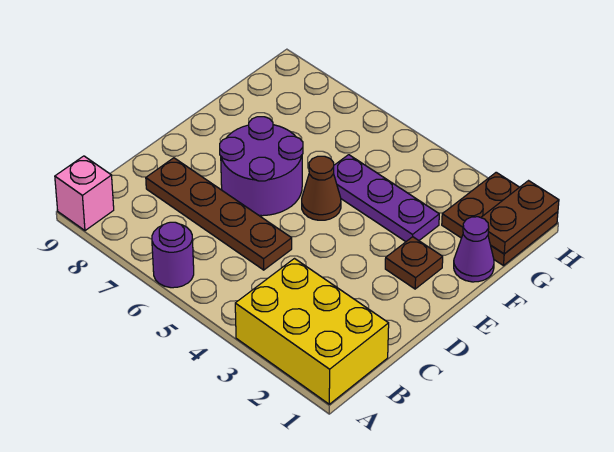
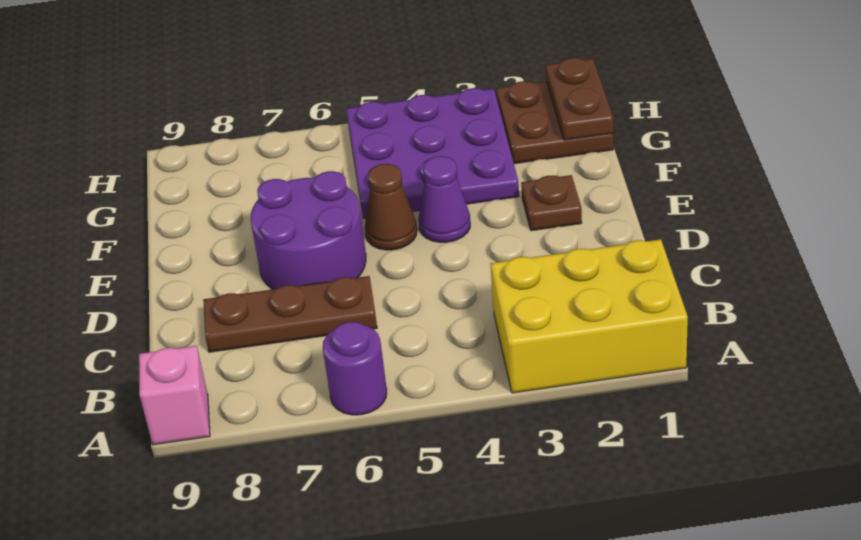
brown 1x4 plate [146,158,292,270] -> brown 1x3 plate [203,276,377,352]
purple 1x1 cone [454,217,494,282] -> purple 1x1 cone moved to [419,156,470,242]
purple 1x3 plate [334,155,439,242] -> purple 3x3 plate [346,88,519,218]

